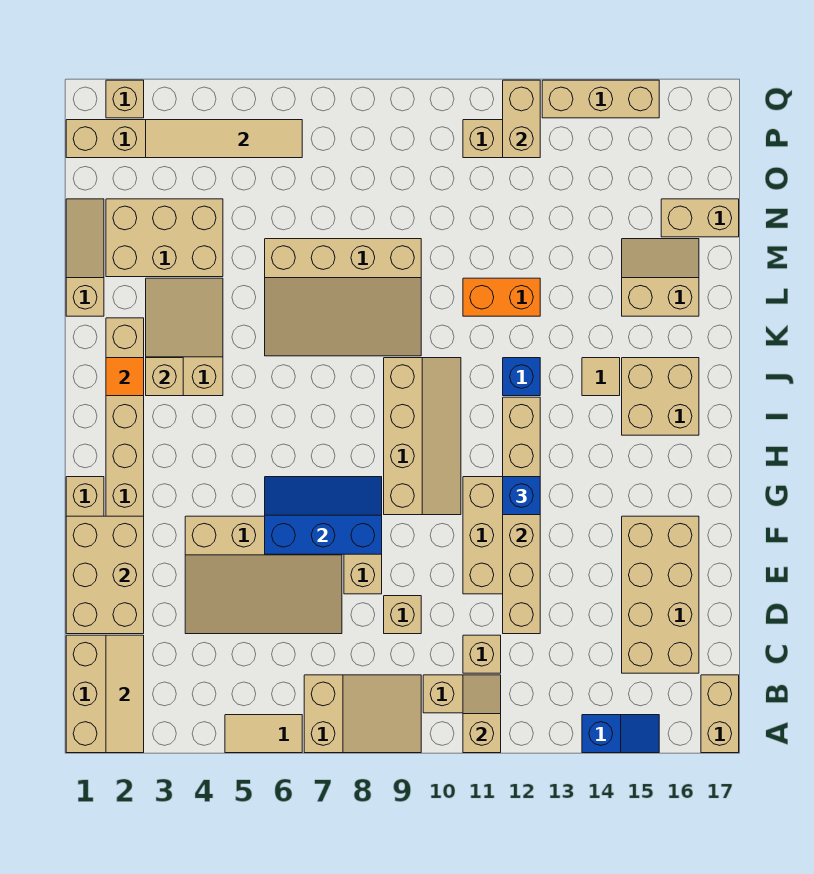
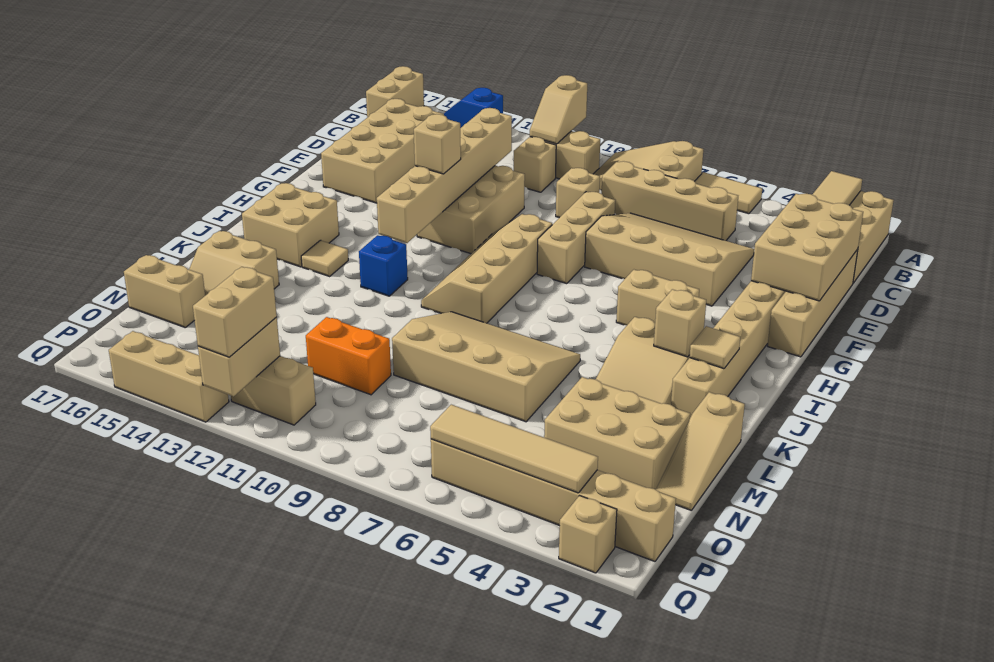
none -> tan 1x4 brick [602,161,738,241]
blue 2x3 slope [265,477,382,554] -> none
blue 1x1 brick [503,477,540,515] -> tan 1x1 brick [414,114,461,174]
none -> tan 1x2 brick [616,270,699,325]
orange 1x1 tile [106,358,144,396] -> tan 1x1 tile [690,326,740,369]
orange 1x2 brick [463,278,540,316] -> orange 1x2 brick moved to [306,317,391,395]
none -> tan 1x2 brick [193,267,277,357]

